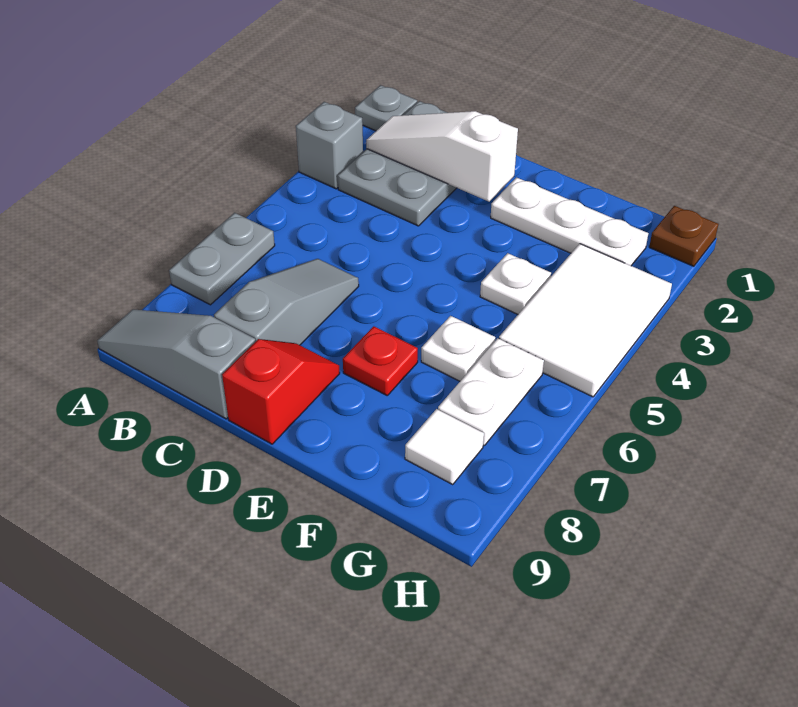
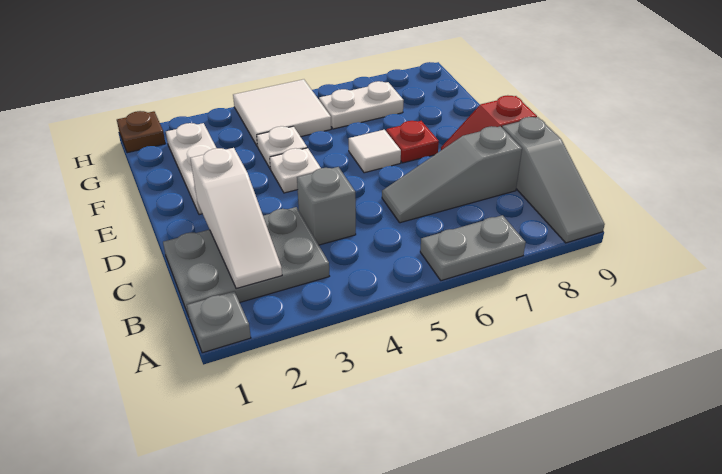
grey 1x1 brick [296,102,363,189] -> grey 1x1 brick moved to [297,167,356,245]
white 1x1 plate [421,316,495,381] -> white 1x1 plate moved to [270,148,321,193]
white 2x3 tile [499,244,672,397] -> white 2x2 tile [233,79,331,147]
white 1x1 tile [405,409,484,484] -> white 1x1 tile moved to [349,130,401,173]

